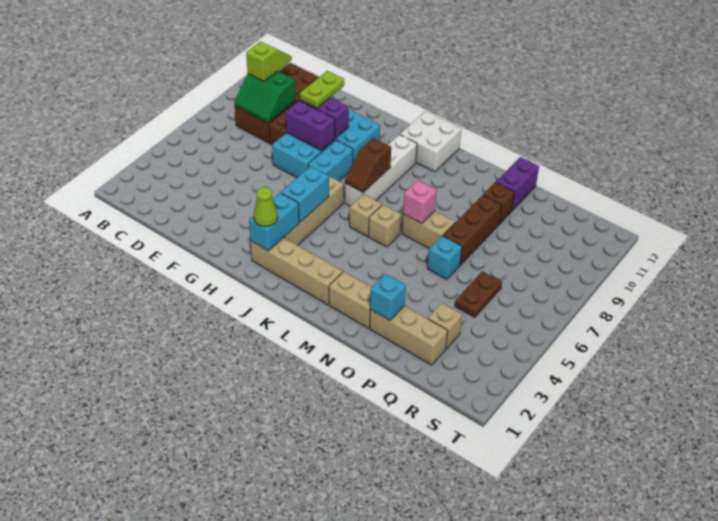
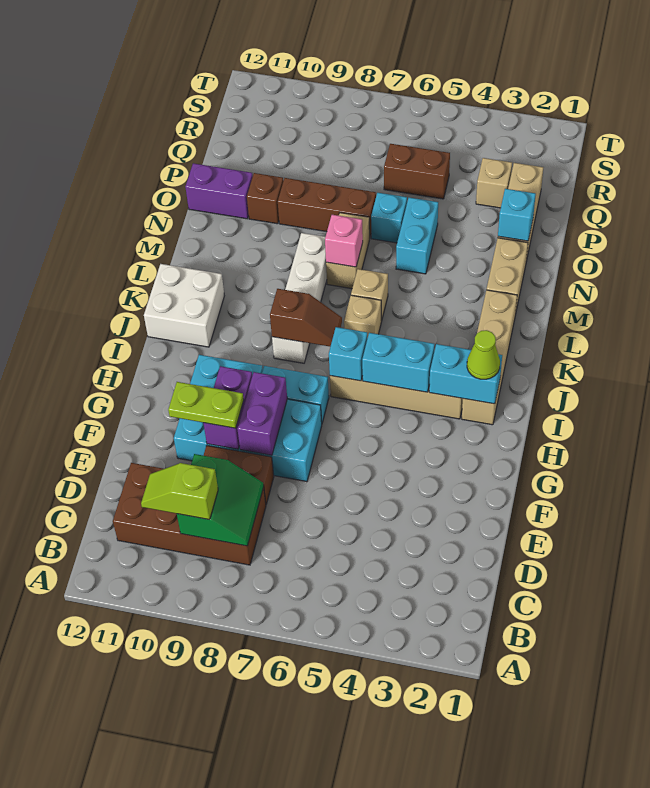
none -> cyan 1x1 brick [329,327,368,381]
white 1x4 brick [345,135,417,206] -> white 1x4 brick turned to [272,233,327,363]
none -> cyan 1x2 brick [396,198,438,274]
brown 1x2 plate [455,271,502,317] -> brown 1x2 brick [384,144,450,199]

